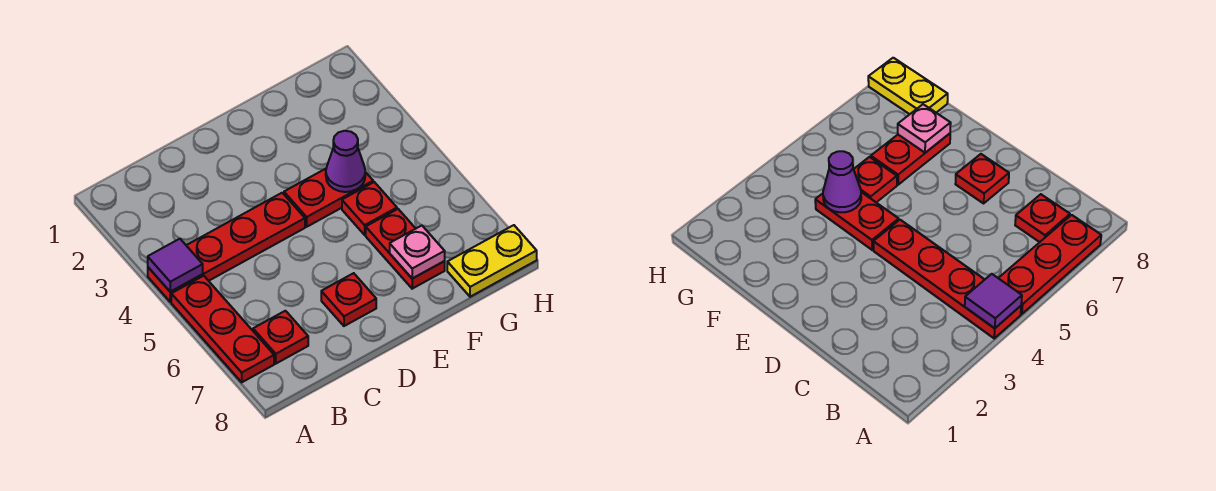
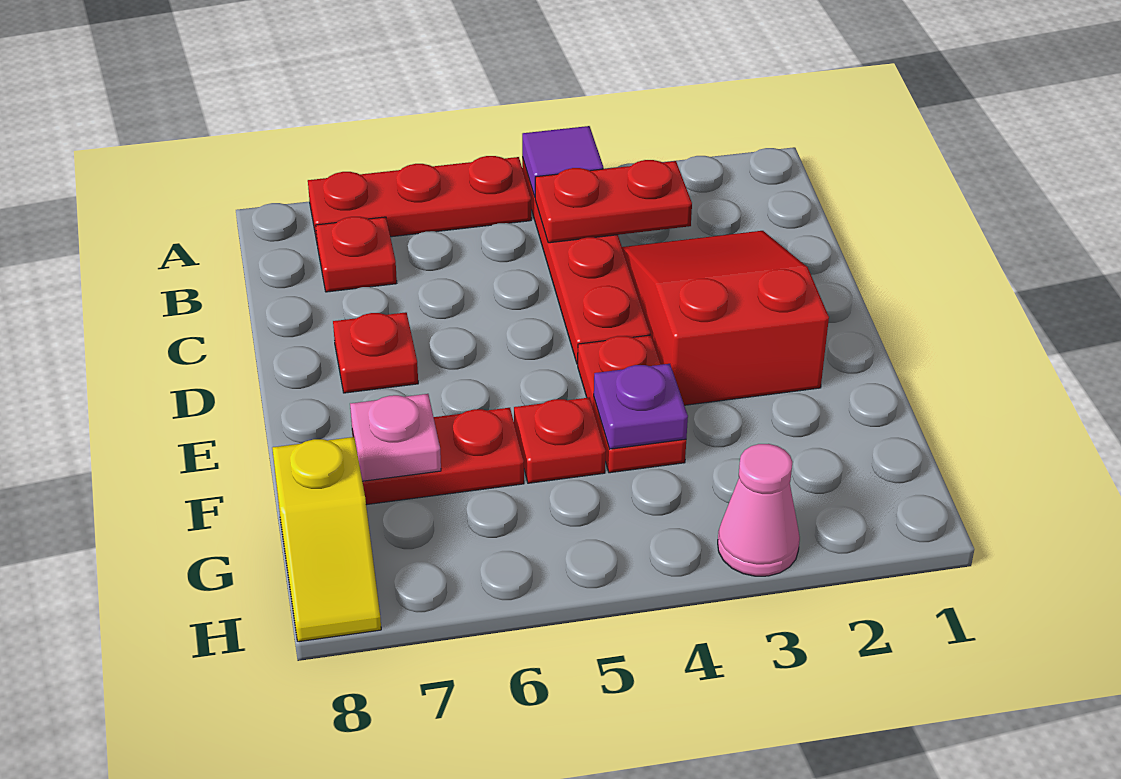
none -> red 1x2 plate [535,160,692,243]
none -> red 2x3 slope [622,231,829,405]
purple 1x1 cone [326,131,365,192] -> purple 1x1 plate [594,364,688,449]
yellow 1x2 plate [447,225,537,297] -> yellow 1x2 slope [272,437,381,642]
none -> pink 1x1 cone [718,444,800,576]

